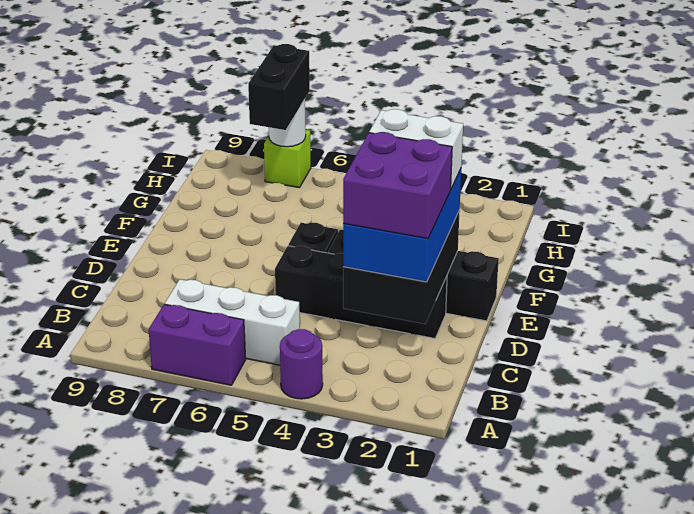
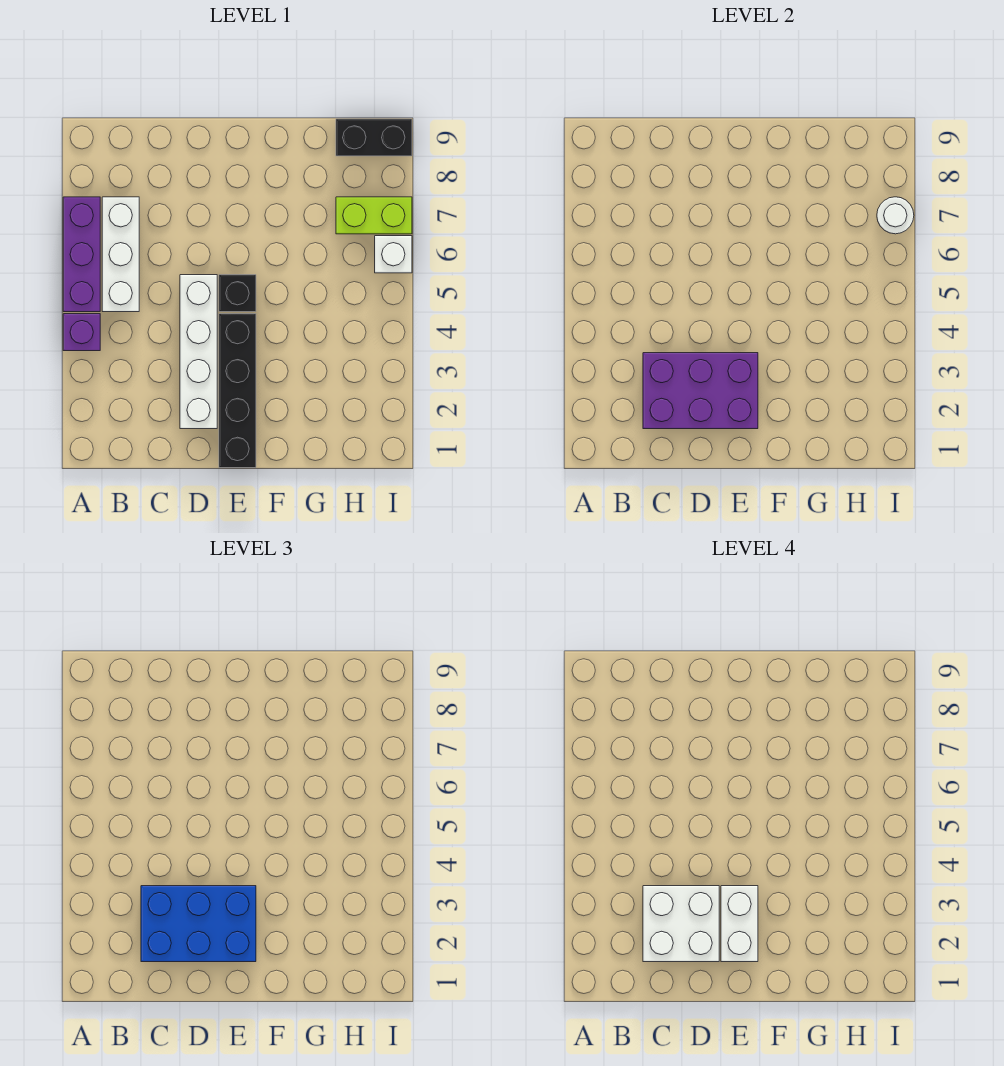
purple 1x1 round brick [280,329,323,399] -> purple 1x1 brick [63,314,100,351]
purple 1x2 brick [149,304,246,385] -> purple 1x3 brick [63,197,100,312]
black 2x3 brick [343,210,460,324] -> purple 2x3 brick [643,353,758,429]
purple 2x2 brick [343,132,452,238] -> white 2x2 brick [643,886,719,962]
black 1x4 brick [275,246,447,338] -> white 1x4 brick [180,275,217,429]
black 1x2 brick [248,44,310,130] -> black 1x2 brick moved to [336,119,412,156]
none -> white 1x1 brick [375,236,412,273]
lime 1x1 brick [264,130,311,188] -> lime 1x2 brick [336,197,412,234]

